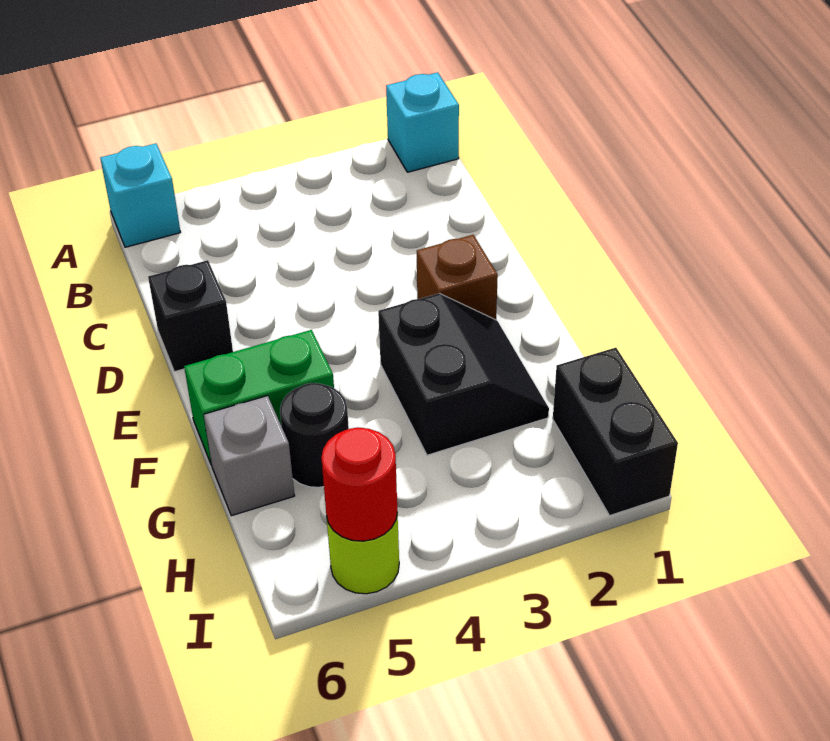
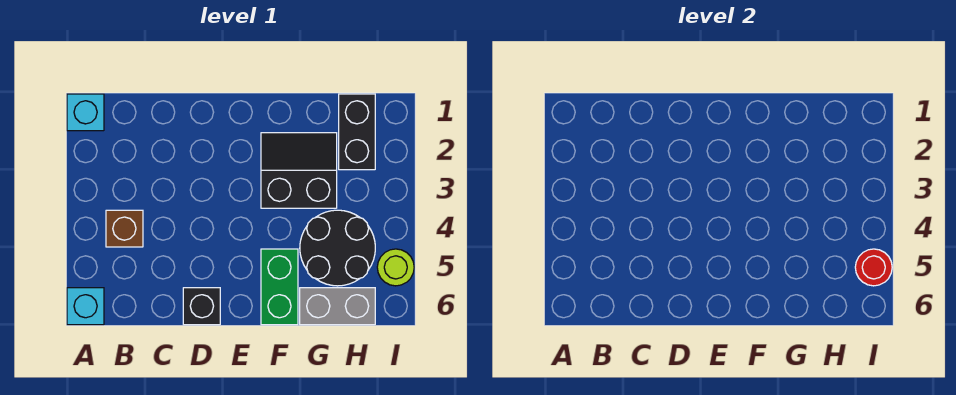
brown 1x1 brick [417,235,498,320] -> brown 1x1 brick moved to [106,210,143,247]
black 1x1 round brick [280,383,349,487] -> black 2x2 round brick [300,210,375,286]
grey 1x1 brick [204,396,295,516] -> grey 1x2 brick [300,288,375,325]
black 1x2 brick [553,348,678,515] -> black 1x2 brick turned to [339,94,375,170]

